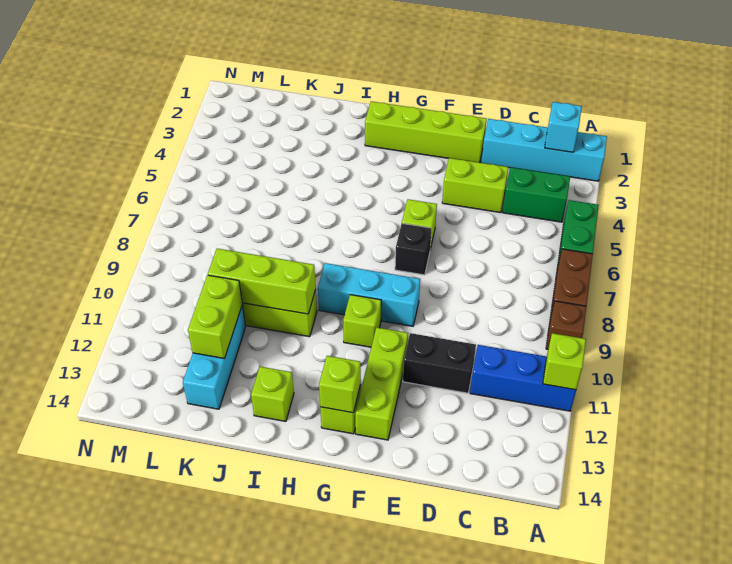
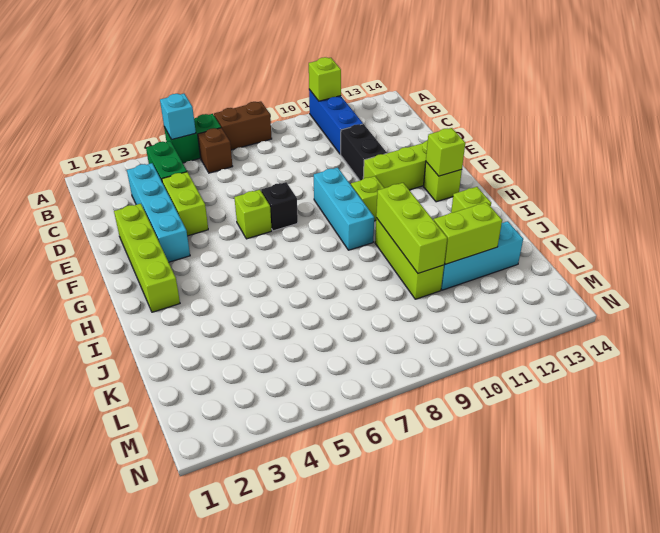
cyan 1x4 brick [481,119,607,181] -> cyan 1x4 brick moved to [127,163,190,262]
brown 1x1 brick [546,301,586,349] -> brown 1x1 brick moved to [198,128,233,173]
cyan 1x1 brick [545,102,582,152] -> cyan 1x1 brick moved to [160,94,196,140]

